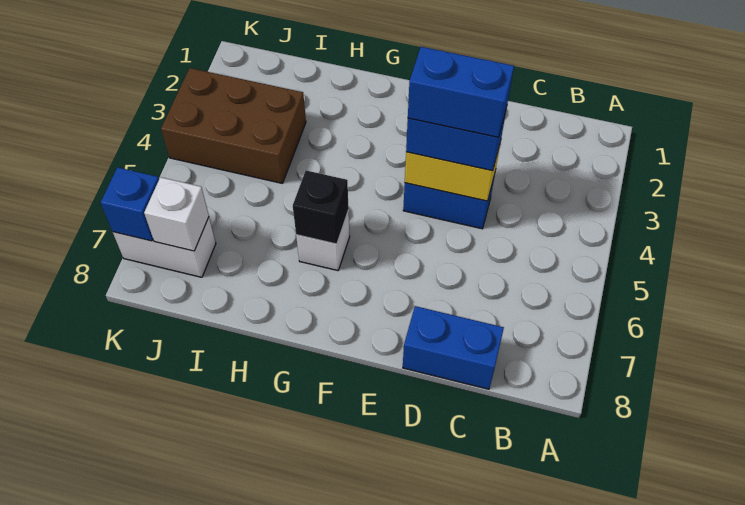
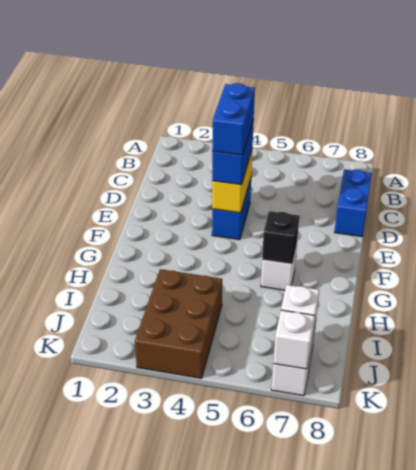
blue 1x1 brick [101,167,159,241] -> white 1x1 brick [273,310,315,369]

